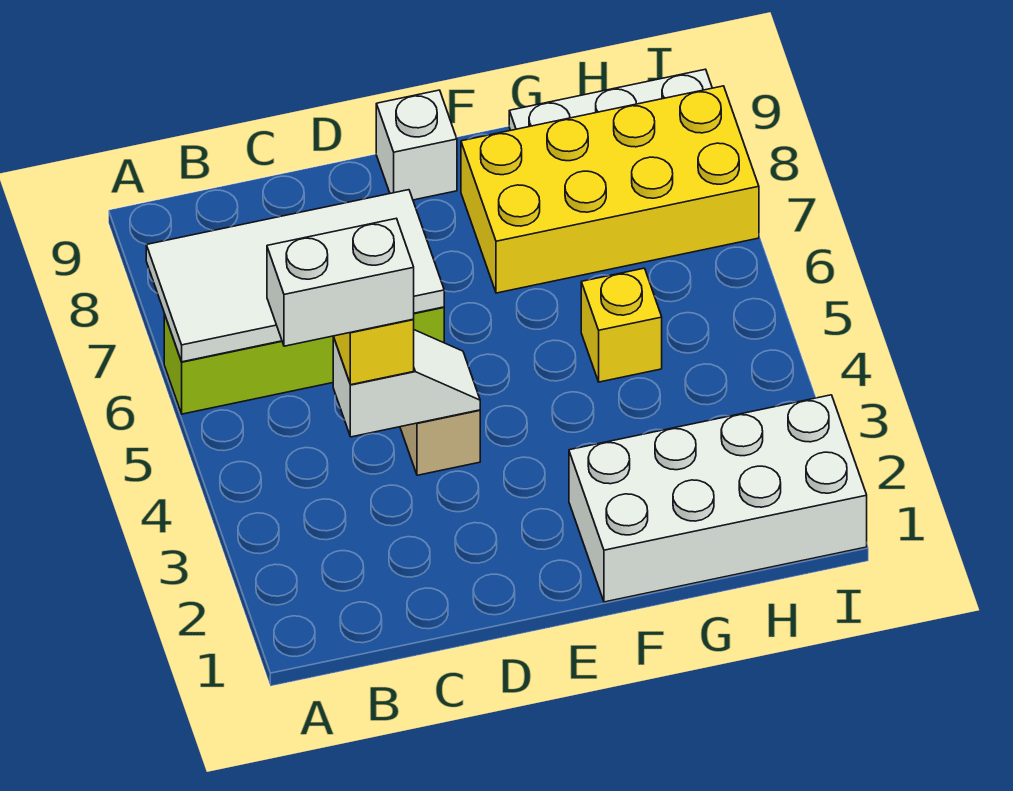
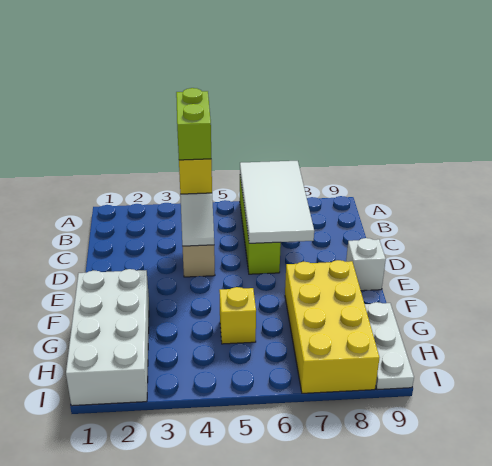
white 1x2 brick [267,218,414,346] -> lime 1x2 brick [176,88,211,160]

